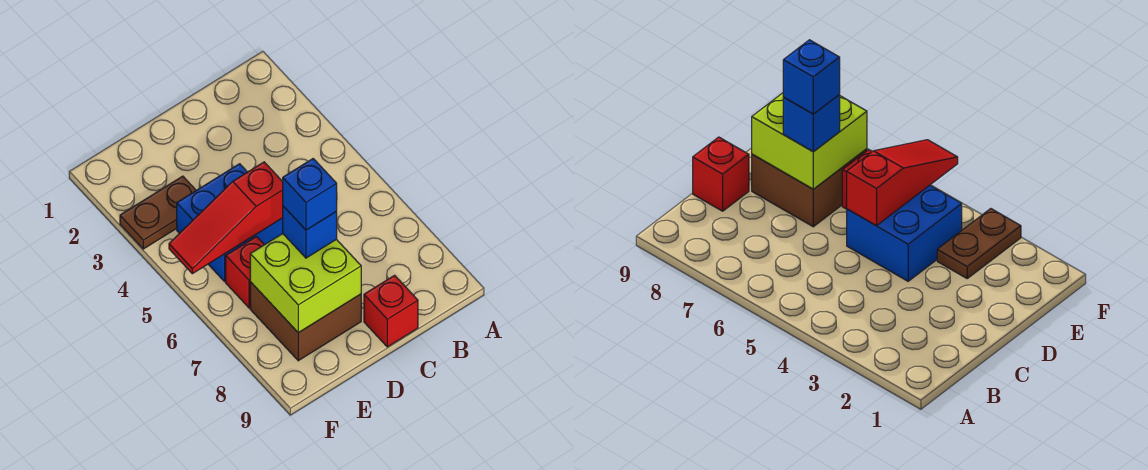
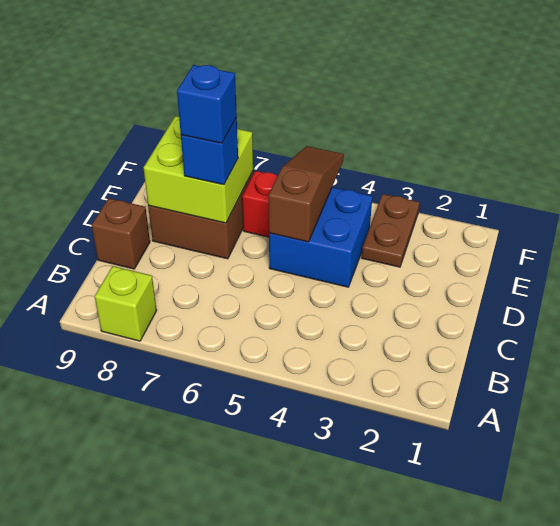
none -> lime 1x1 brick [95,266,157,341]
red 1x1 brick [364,275,418,347] -> brown 1x1 brick [92,198,150,269]
red 1x3 slope [169,162,283,274] -> brown 1x3 slope [269,146,344,242]

